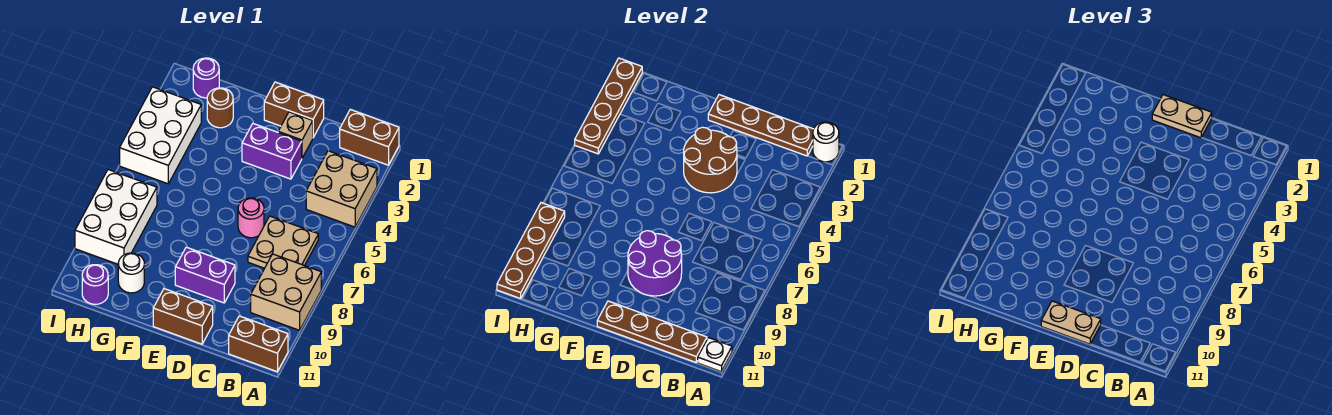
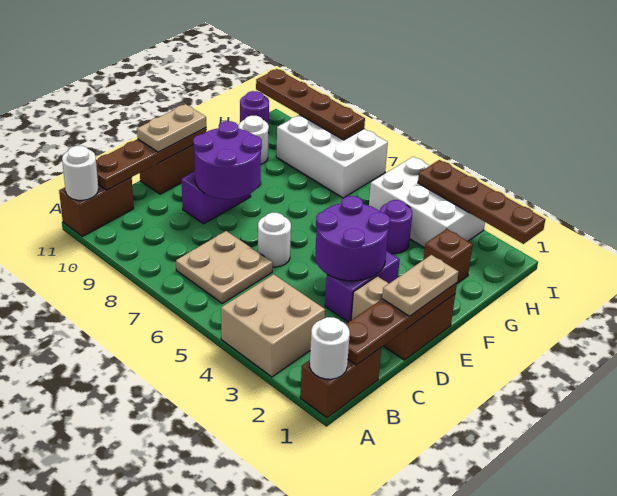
tan 2x2 brick [251,254,321,330] -> none
white 1x1 plate [698,338,732,372] -> white 1x1 round brick [62,146,98,200]
brown 2x2 round brick [684,127,737,193] -> purple 2x2 round brick [315,196,390,281]
pink 1x1 round brick [238,198,264,238] -> white 1x1 round brick [258,213,291,267]
brown 1x1 round brick [207,88,233,128] -> brown 1x1 brick [423,229,473,283]
purple 1x1 round brick [193,58,219,98] -> purple 1x1 round brick moved to [380,200,412,254]

